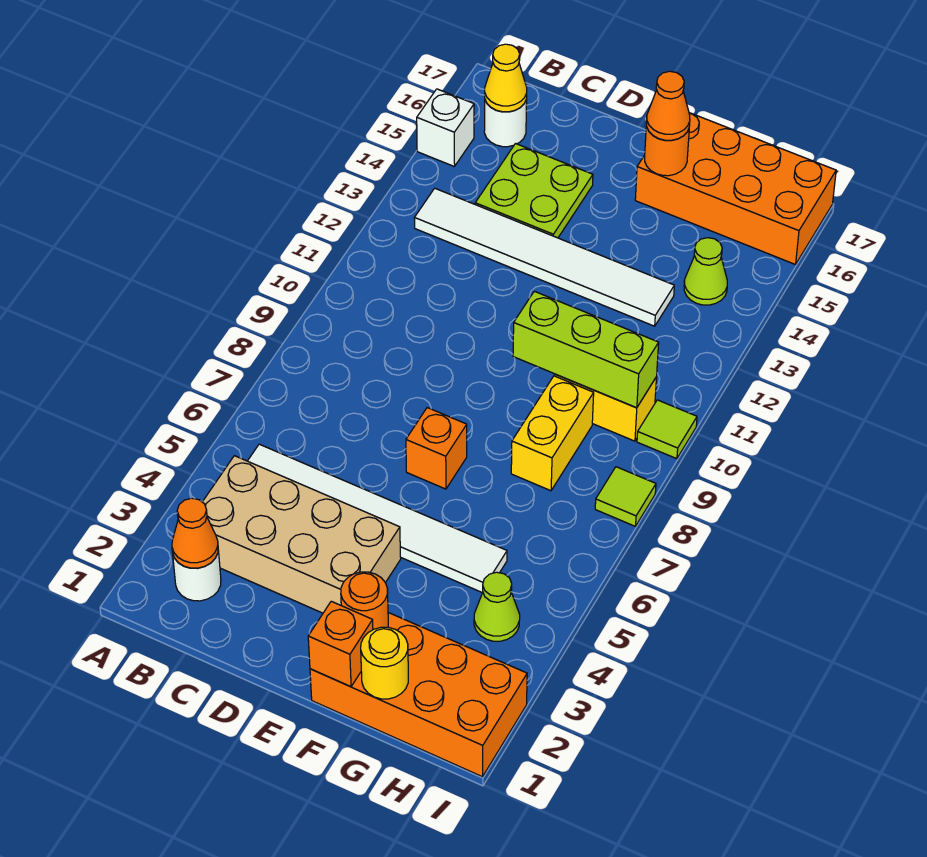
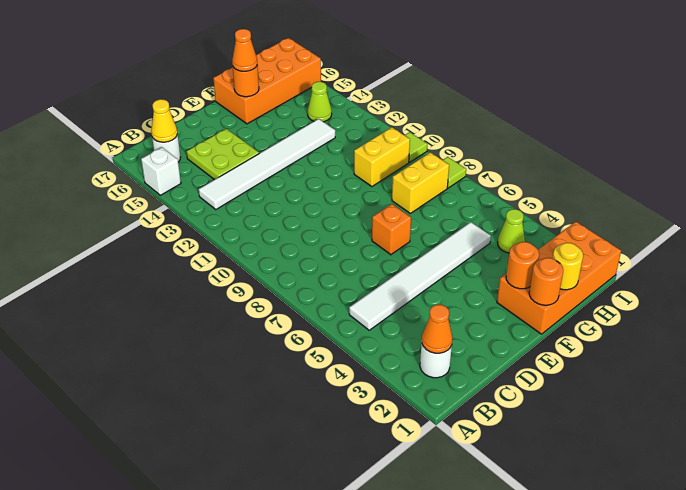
tan 2x4 brick [203,456,401,613] -> none
orange 1x1 brick [308,601,373,687] -> orange 1x1 round brick [529,258,563,305]
lime 1x3 brick [513,291,659,408] -> none
yellow 1x2 brick [511,376,594,491] -> yellow 1x2 brick turned to [392,152,449,213]

